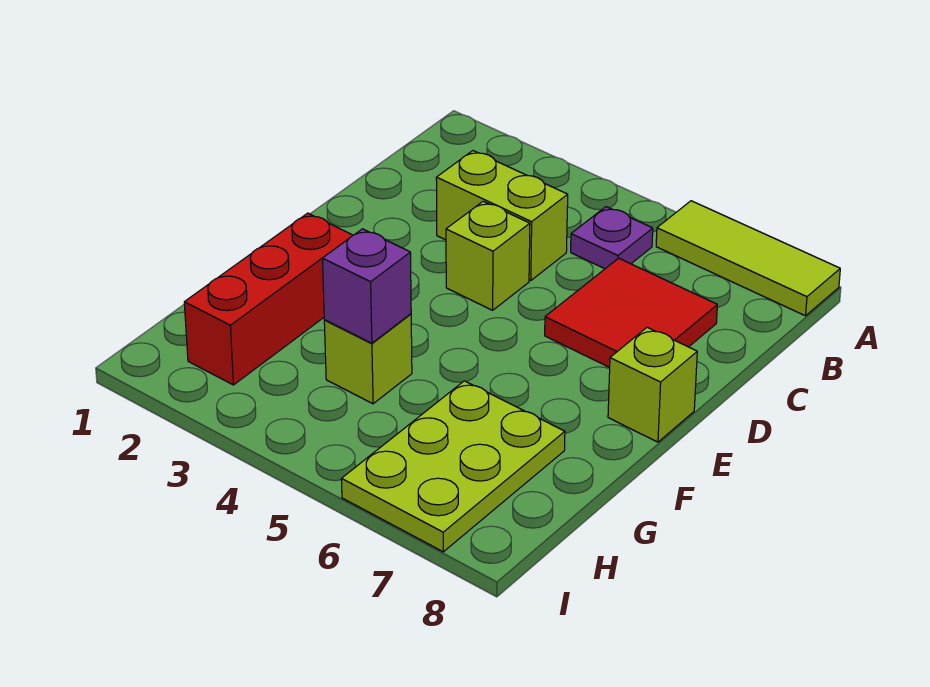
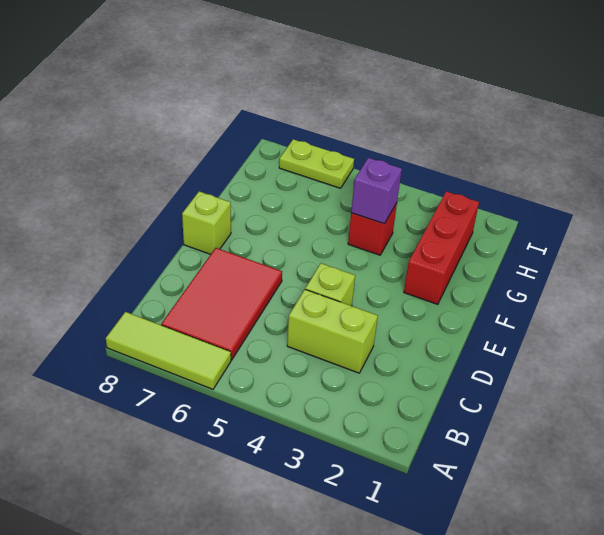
purple 1x1 plate [571,207,653,269] -> none
red 2x2 tile [545,258,717,368] -> red 2x3 tile [161,248,282,360]
lime 1x1 brick [324,314,412,404] -> red 1x1 brick [348,203,397,255]
lime 2x3 plate [341,381,565,552] -> lime 1x2 plate [279,139,354,188]

